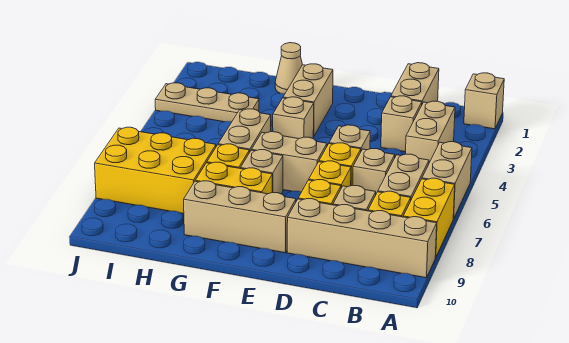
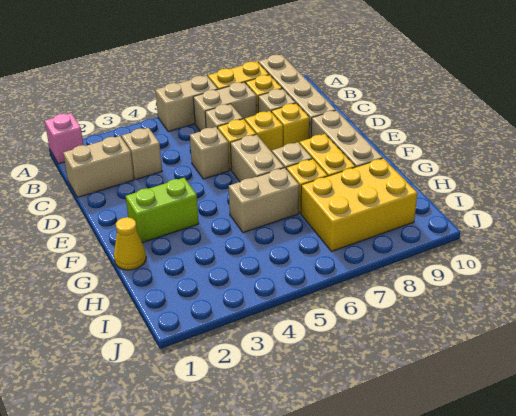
tan 1x1 brick [464,73,504,129] -> pink 1x1 brick [45,113,83,164]
tan 1x2 brick [406,101,455,163] -> none
tan 1x2 brick [283,64,333,136] -> lime 1x2 brick [126,178,199,243]
tan 1x1 brick [273,97,314,139] -> none
tan 1x1 cone [275,43,302,93] -> yellow 1x1 cone [114,217,146,270]
tan 1x3 plate [155,83,259,122] -> none
yellow 2x3 brick [95,127,216,214] -> yellow 2x3 brick turned to [301,158,417,252]

